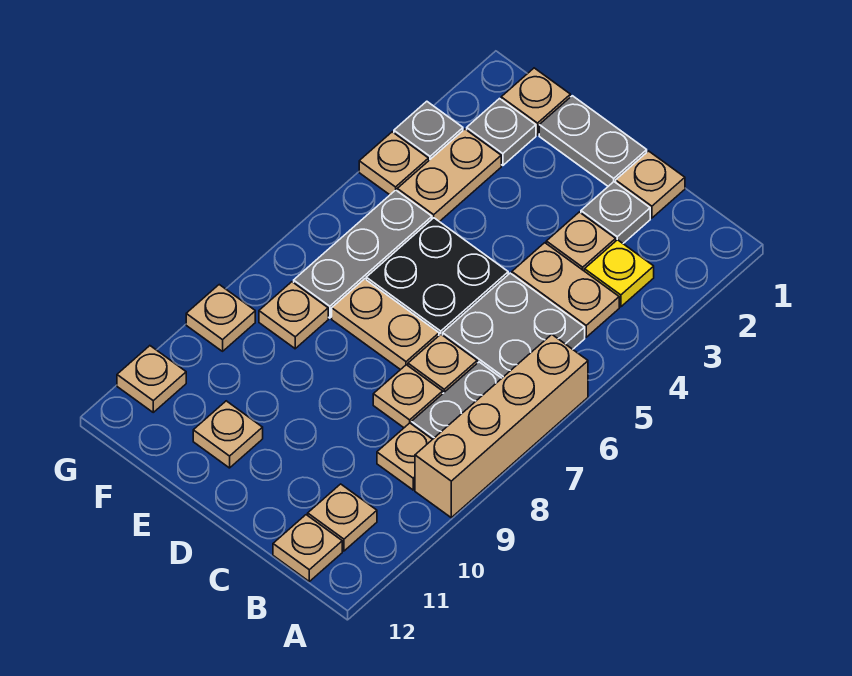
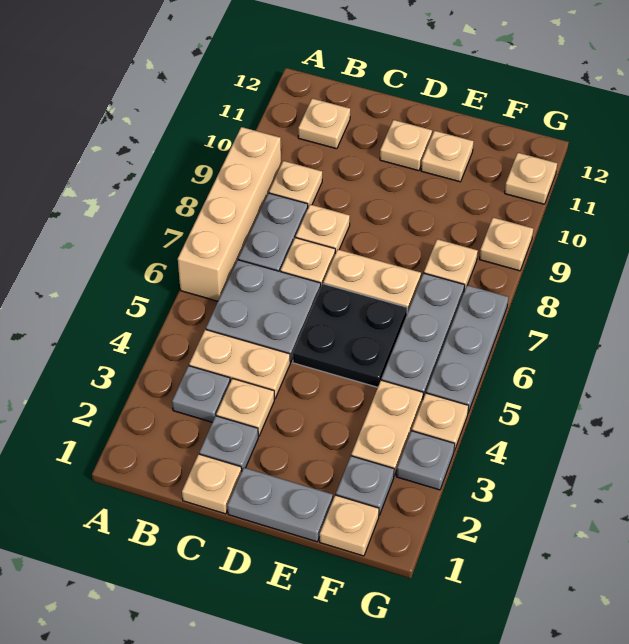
yellow 1x1 plate [585,240,654,307] -> grey 1x1 plate [172,366,230,422]
tan 1x1 plate [273,515,342,581] -> tan 1x1 plate moved to [380,120,432,171]
none -> grey 1x3 plate [426,285,508,413]

